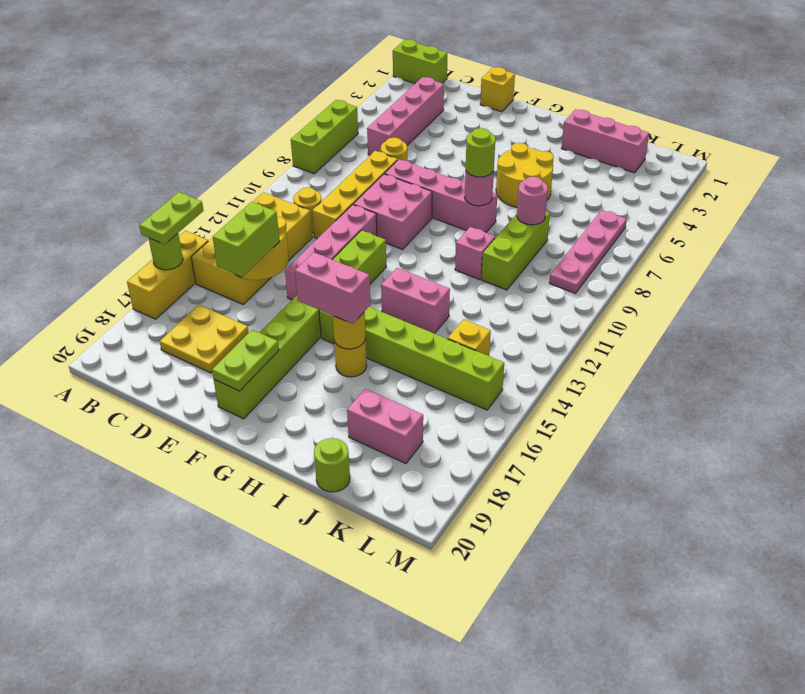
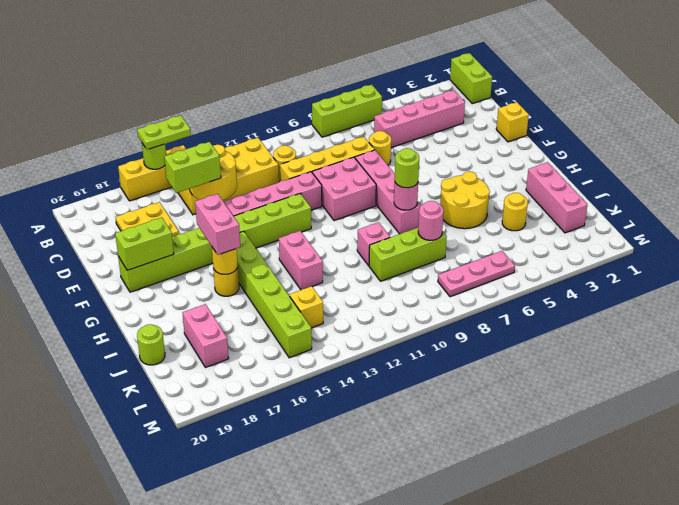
lime 1x2 plate [212,330,279,391] -> lime 1x2 brick [115,217,174,270]
none -> yellow 1x1 round brick [502,193,528,231]
pink 1x4 plate [549,210,627,293] -> pink 1x3 plate [438,251,515,297]

